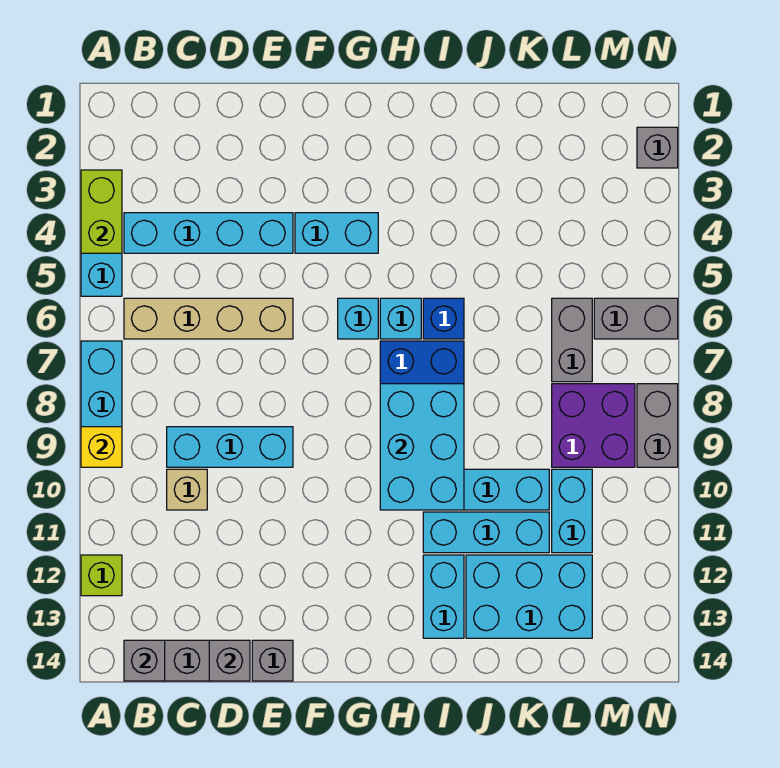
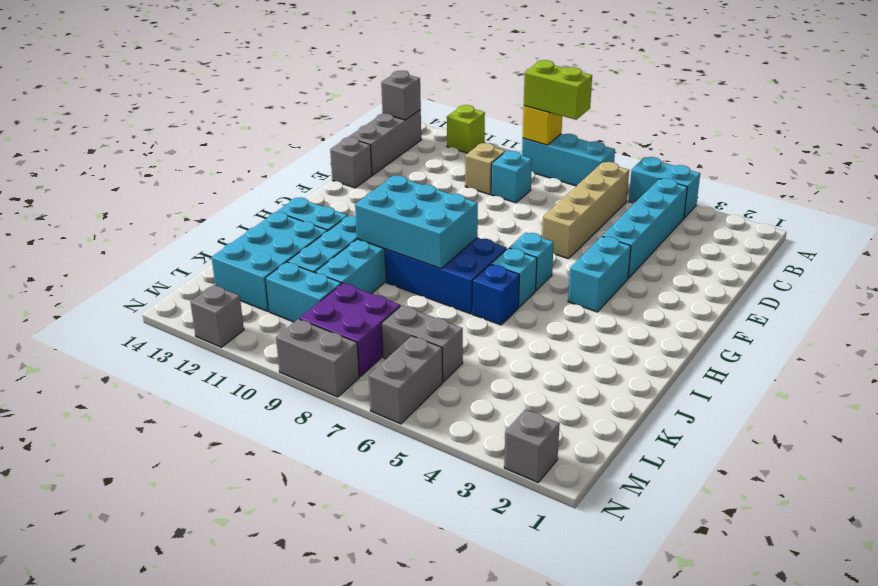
lime 1x2 brick [81,170,122,253] -> lime 1x2 brick moved to [524,60,592,120]
cyan 1x3 brick [167,427,293,467] -> cyan 1x1 brick [491,151,532,203]
grey 1x1 brick [209,640,250,681] -> grey 1x1 brick moved to [190,285,244,347]

